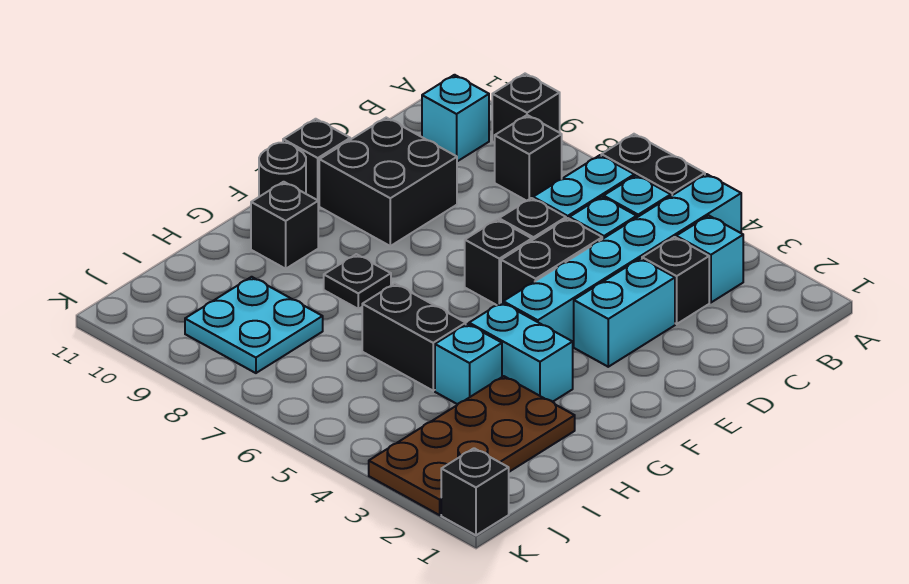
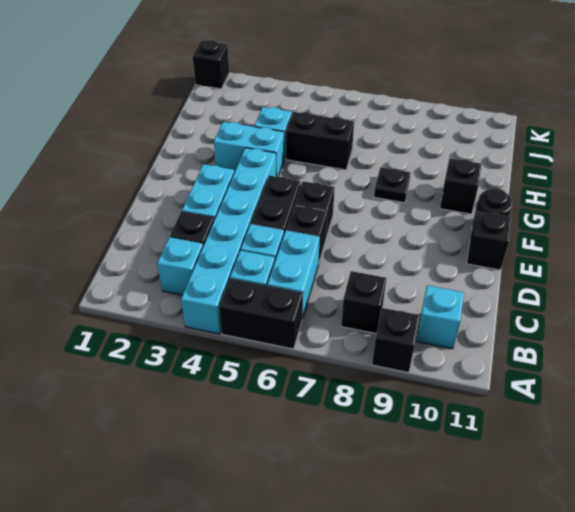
black 2x2 brick [319,118,457,246] -> none
brown 2x4 plate [369,376,575,515] -> none
cyan 2x2 plate [185,277,323,373] -> none

